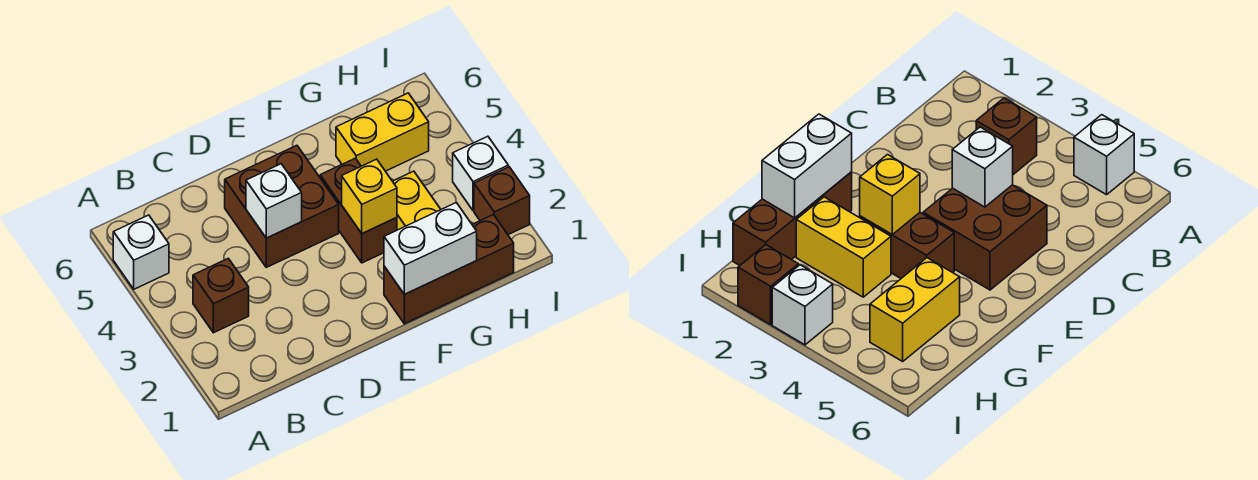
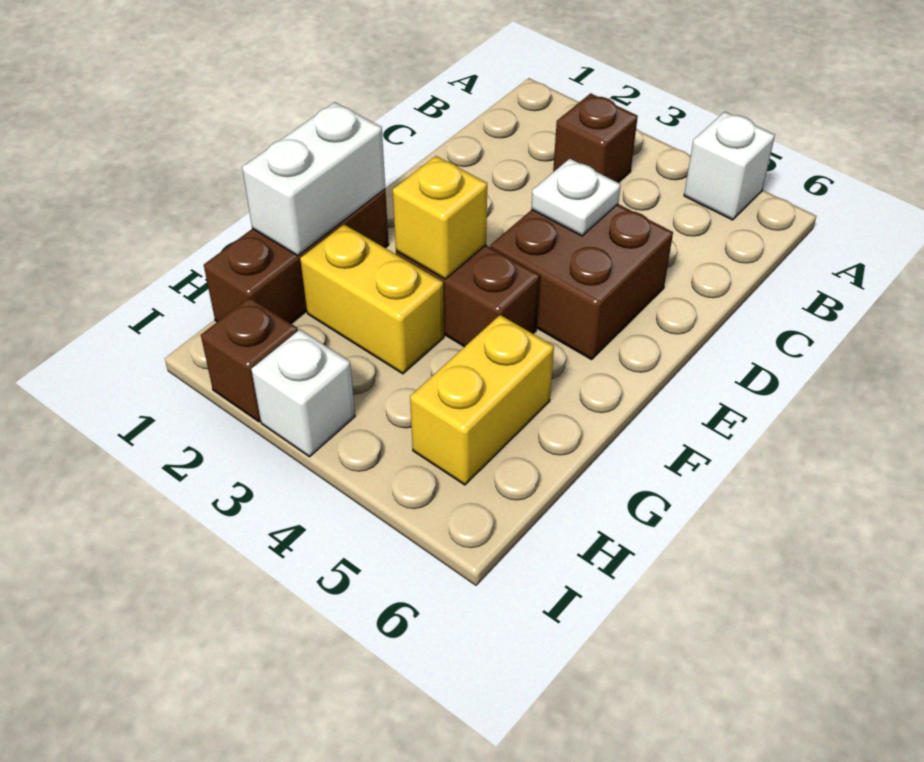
white 1x1 brick [246,164,302,238] -> white 1x1 plate [531,159,621,236]

